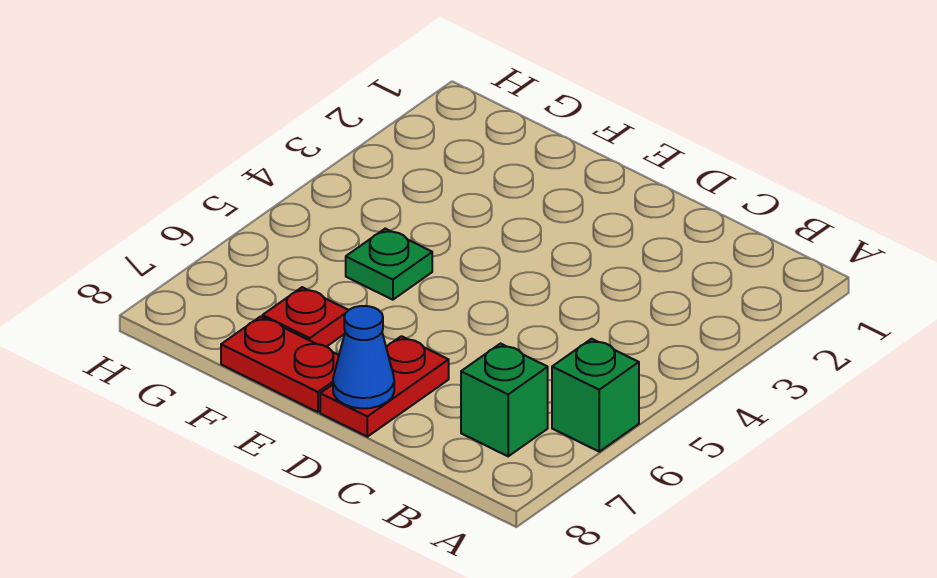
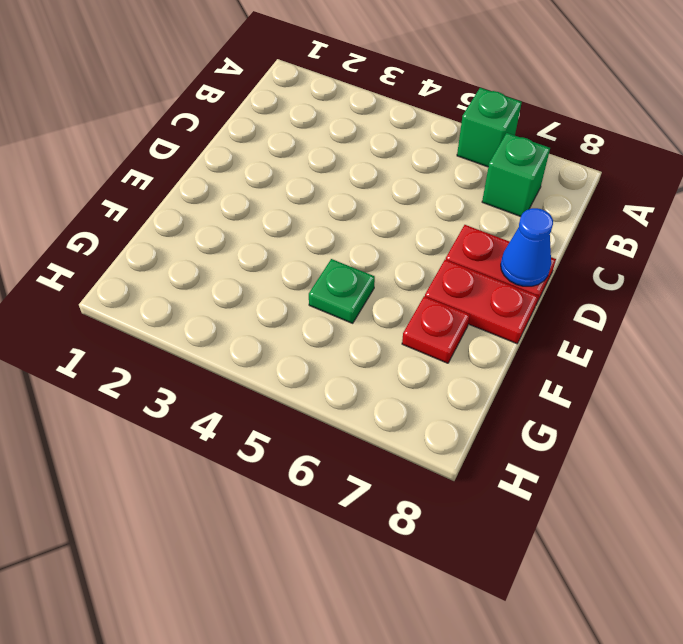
red 1x2 plate [221,316,339,412] -> red 1x2 plate turned to [425,260,538,344]

